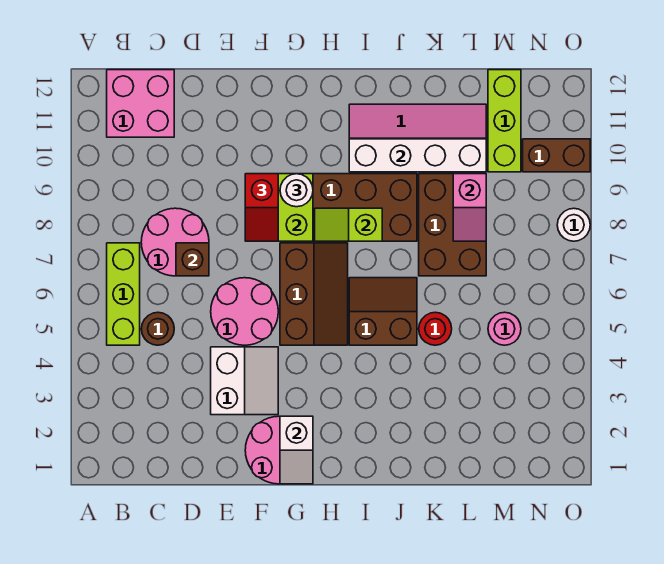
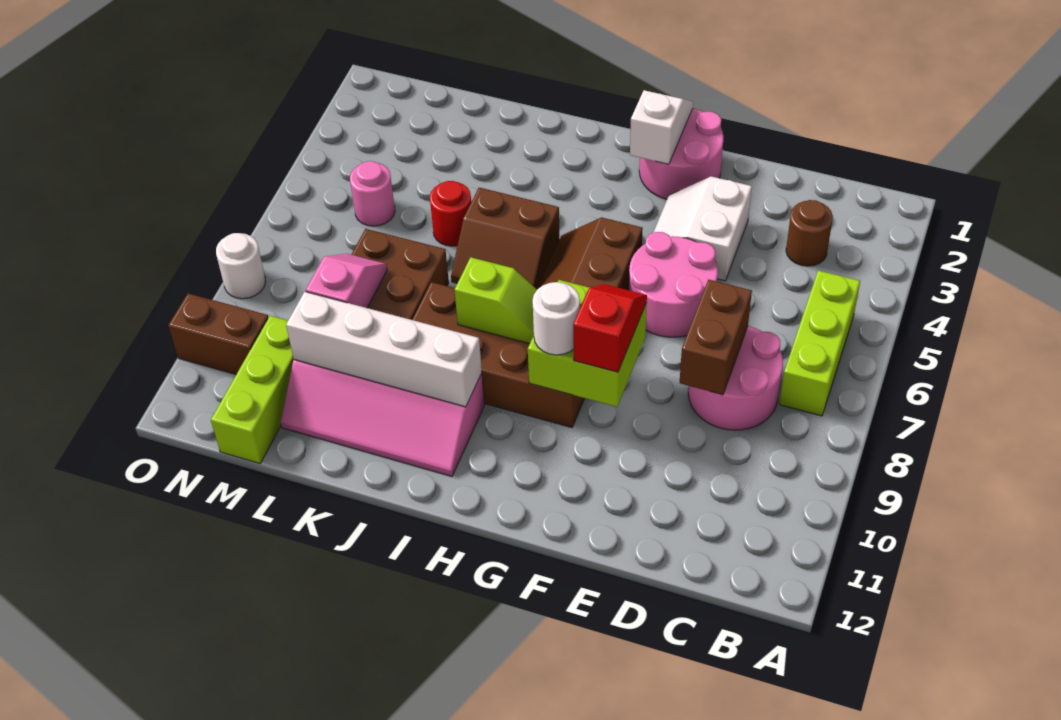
pink 2x2 brick [107,70,174,137] -> none
brown 1x1 round brick [141,312,174,345] -> brown 1x1 round brick moved to [786,200,833,266]
brown 1x1 brick [176,243,209,276] -> brown 1x2 brick [680,280,752,395]

